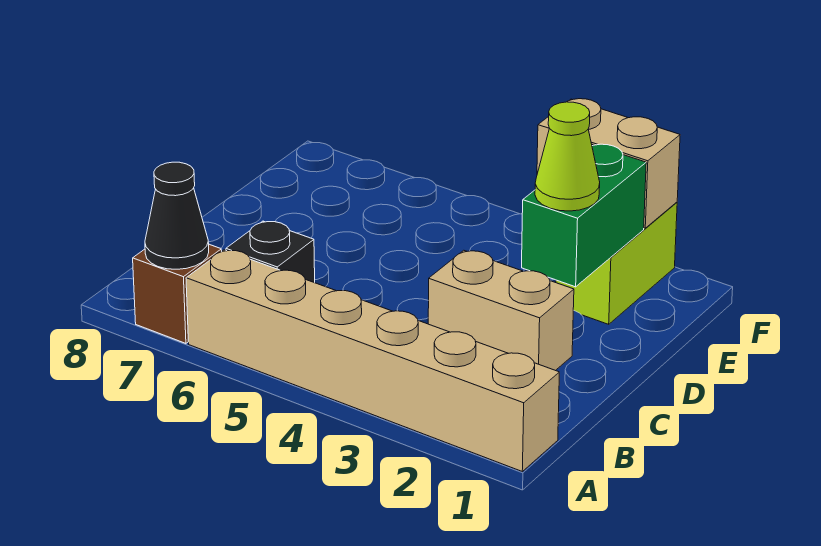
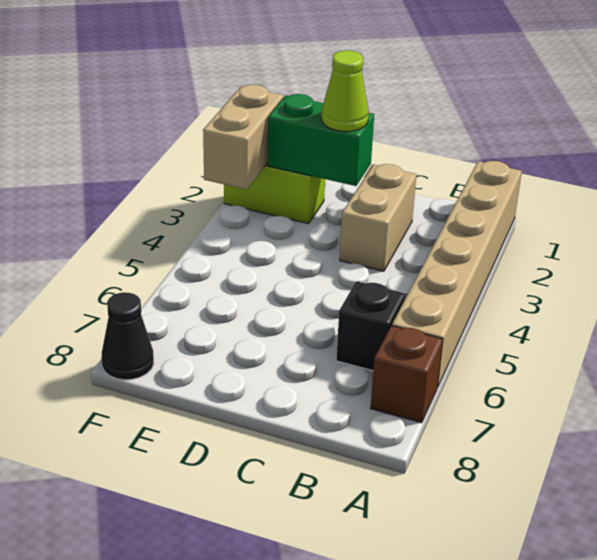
black 1x1 cone [145,162,209,269] -> black 1x1 cone moved to [101,292,154,380]

